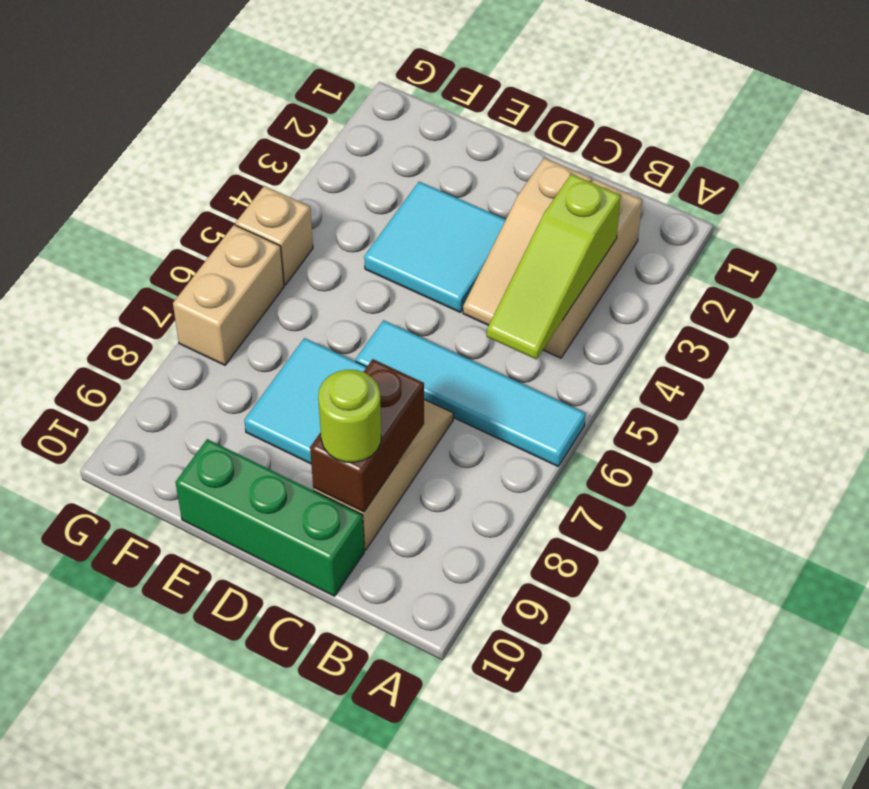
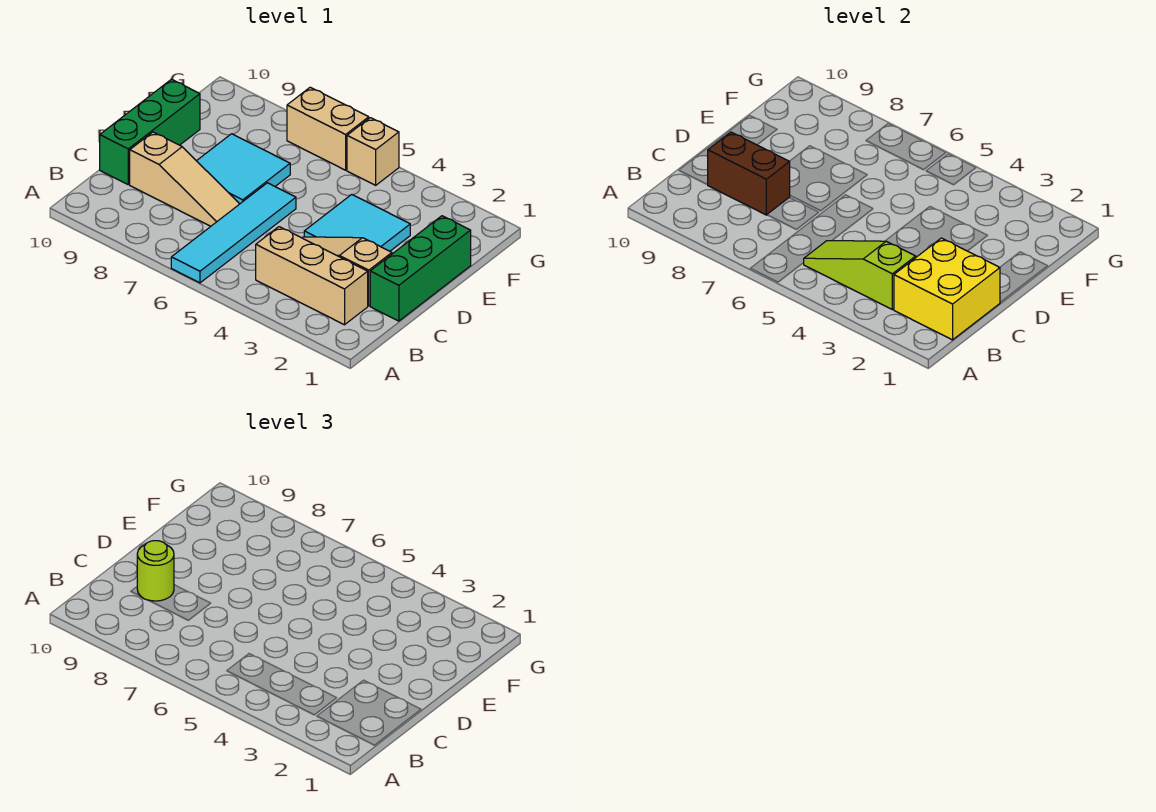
none -> yellow 2x2 brick [894,238,1000,340]
none -> green 1x3 brick [370,216,471,321]

